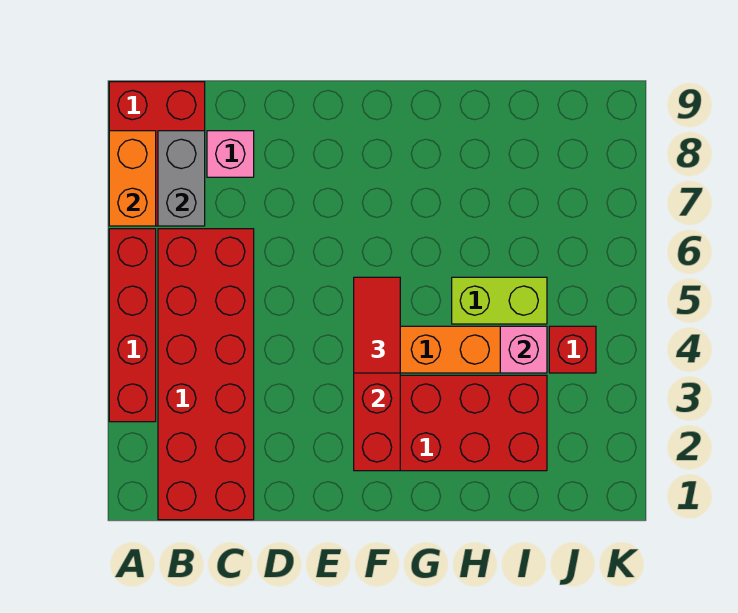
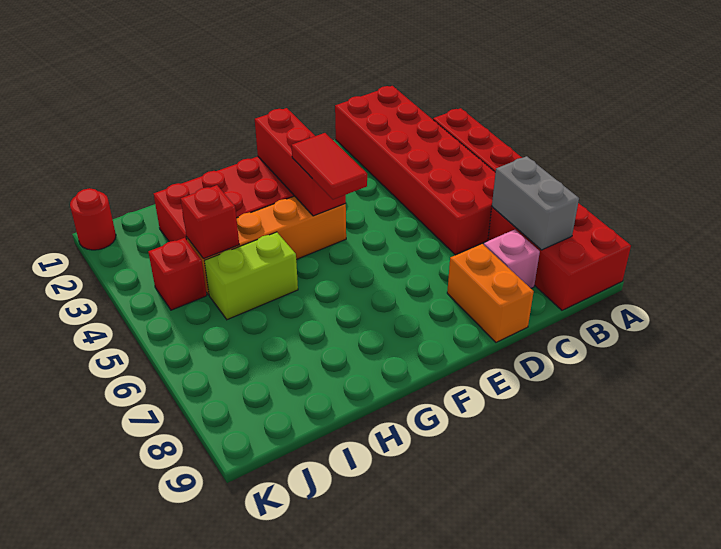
orange 1x2 brick [109,131,156,226] -> orange 1x2 brick moved to [447,244,534,342]
pink 1x1 brick [500,326,547,373] -> red 1x1 brick [181,185,239,259]
none -> red 1x1 round brick [70,188,116,250]

